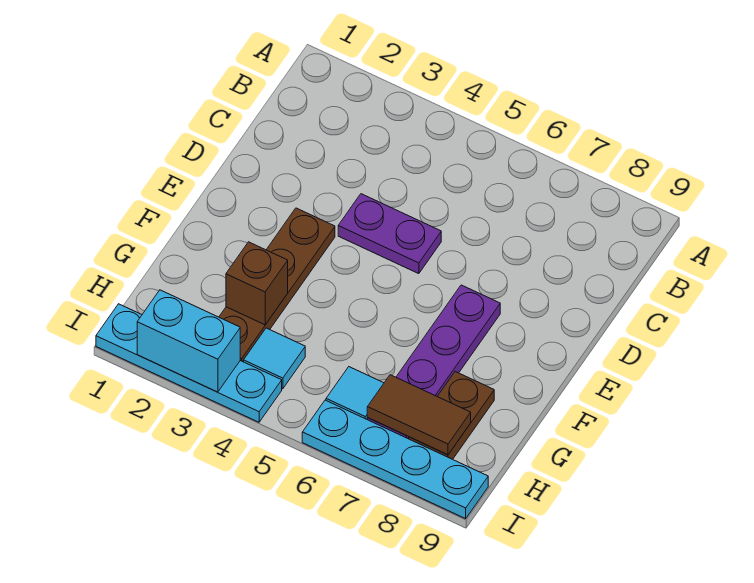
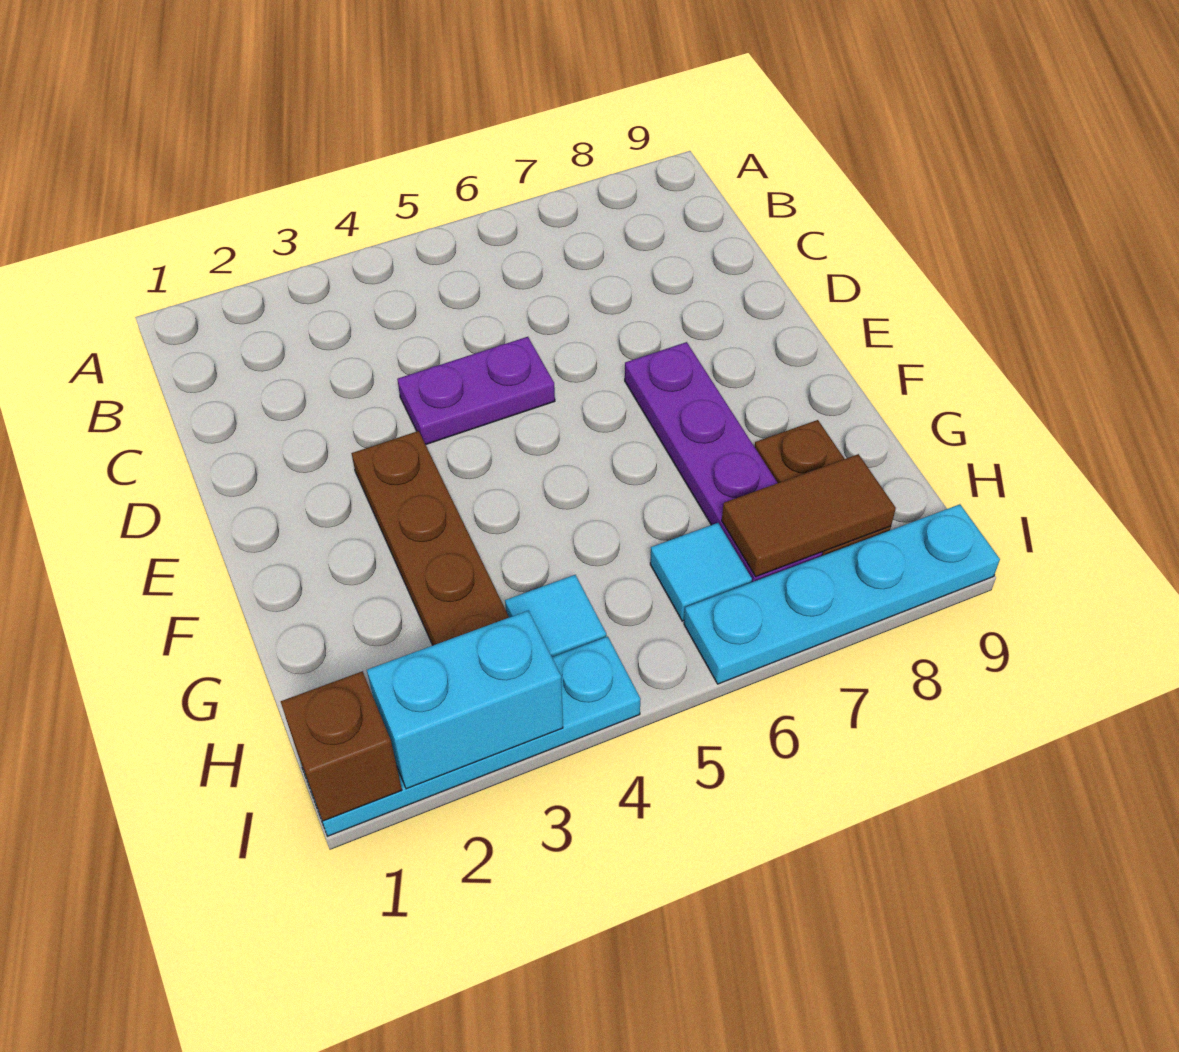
brown 1x1 brick [226,242,288,325] -> brown 1x1 brick moved to [281,671,402,821]

